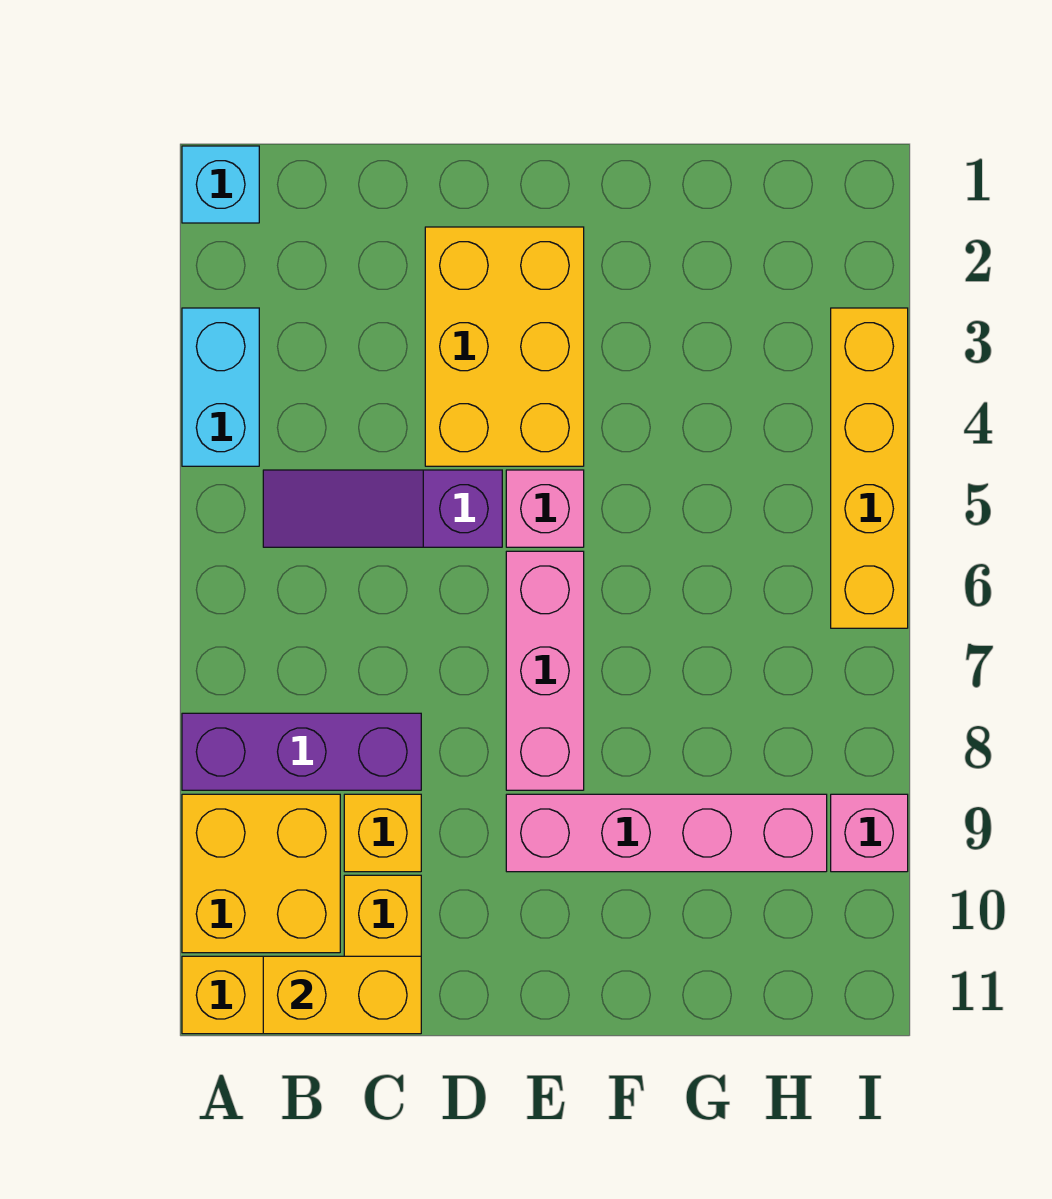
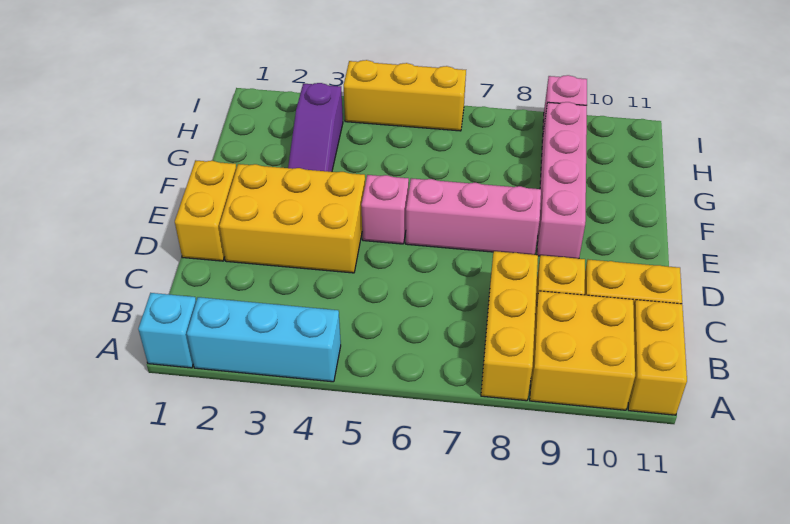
cyan 1x2 brick [182,308,259,466] -> cyan 1x3 brick [187,297,341,382]
purple 1x3 brick [182,713,421,790] -> yellow 1x3 brick [481,251,538,401]
purple 1x3 slope [263,470,502,547] -> purple 1x3 slope moved to [288,83,343,172]
yellow 1x2 brick [263,956,421,1034] -> yellow 1x2 brick moved to [175,160,236,261]
yellow 1x4 brick [831,308,908,628] -> yellow 1x3 brick [344,60,466,131]

